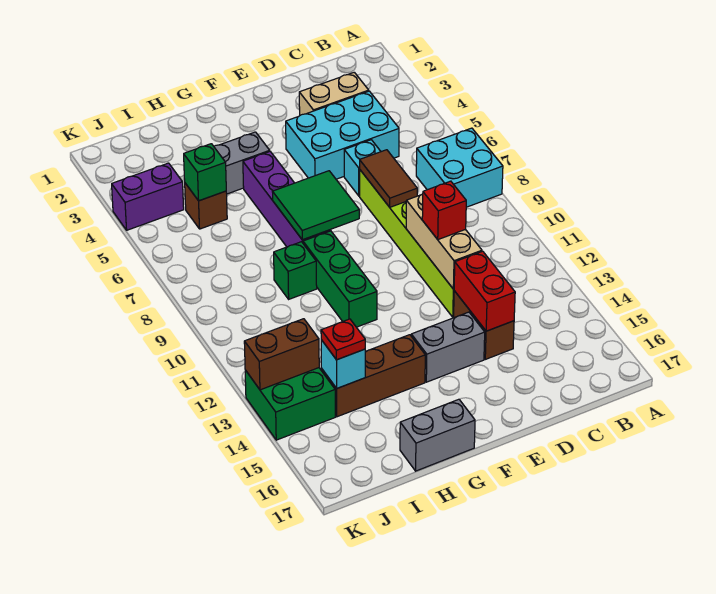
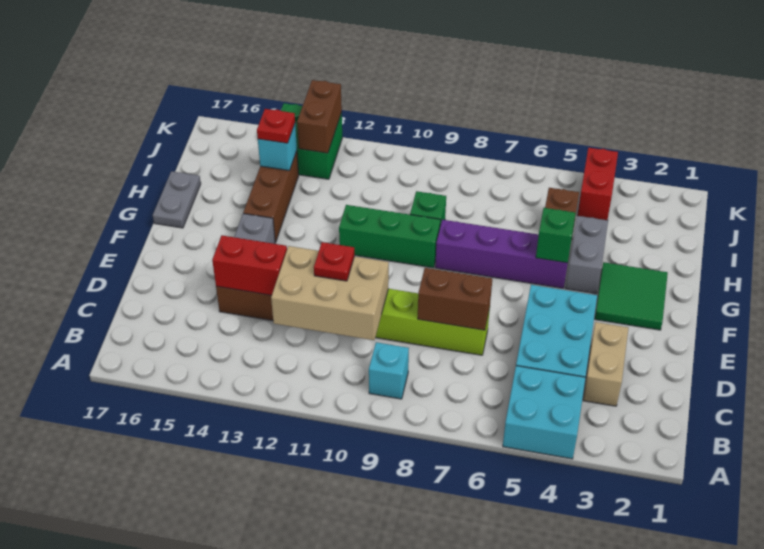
cyan 2x2 brick [416,128,503,207] -> cyan 2x2 brick moved to [503,366,586,459]
cyan 1x1 brick [344,140,381,196] -> cyan 1x1 brick moved to [369,342,409,399]
brown 1x2 tile [360,150,417,207] -> brown 1x2 brick [418,268,492,330]
tan 1x3 brick [406,194,482,289] -> tan 2x3 brick [271,246,389,340]
red 1x1 brick [422,181,466,239] -> red 1x1 plate [314,242,354,281]
green 2x2 tile [273,171,359,240] -> green 2x2 tile moved to [595,262,668,330]
grey 1x2 brick [400,399,475,471] -> grey 1x2 plate [153,171,201,228]
green 1x1 brick [184,144,226,201] -> green 1x1 brick moved to [536,208,576,263]
purple 1x2 brick [112,163,184,230] -> red 1x2 brick [577,148,618,220]

